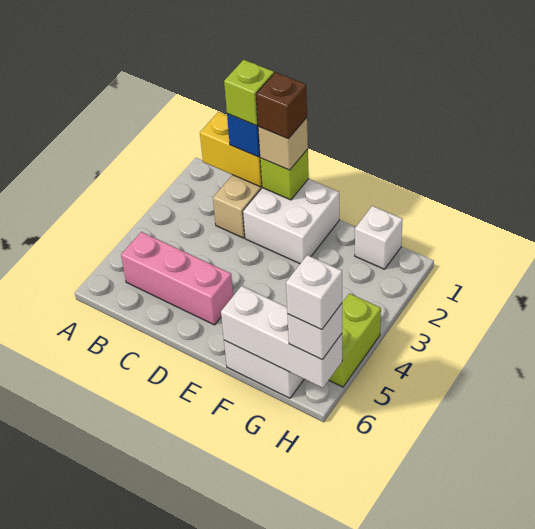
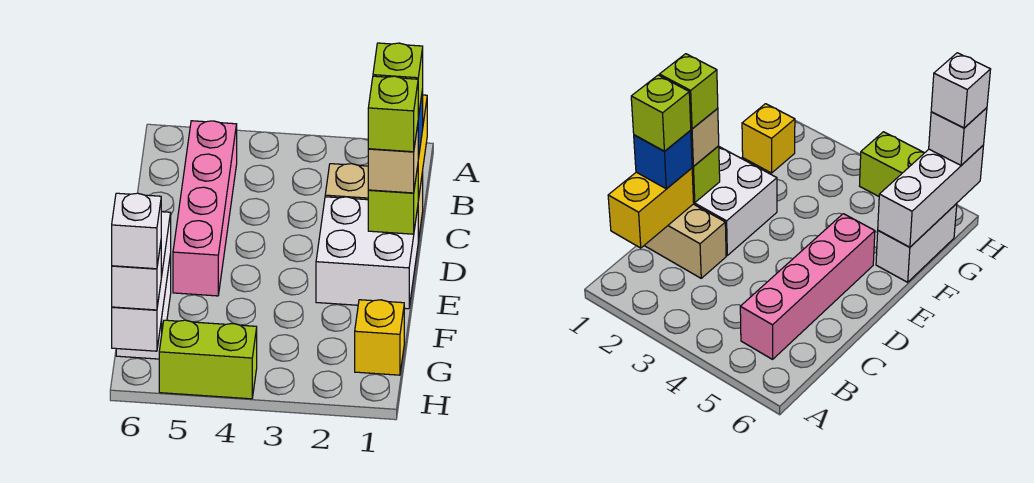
pink 1x3 brick [121,232,233,325] -> pink 1x4 brick [173,121,237,296]
brown 1x1 brick [256,72,307,139] -> lime 1x1 brick [368,76,418,152]
white 1x1 brick [355,206,403,269] -> yellow 1x1 brick [355,300,404,375]

